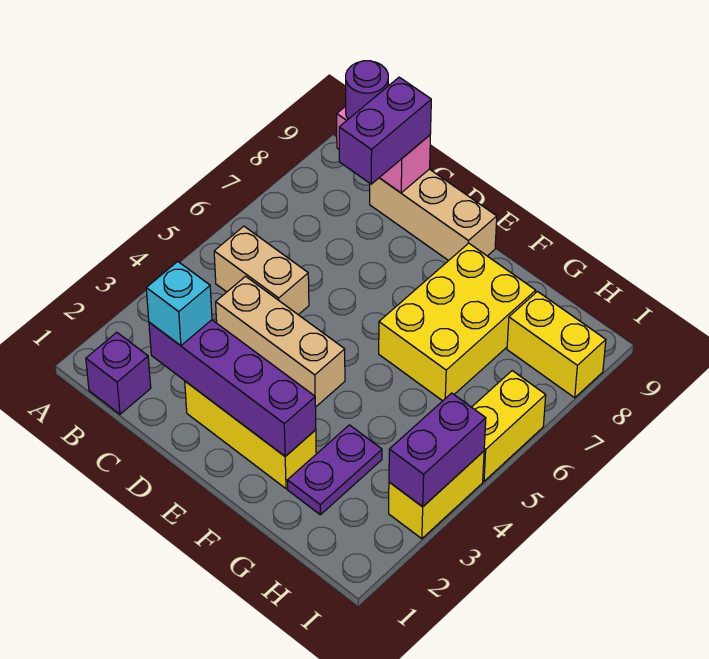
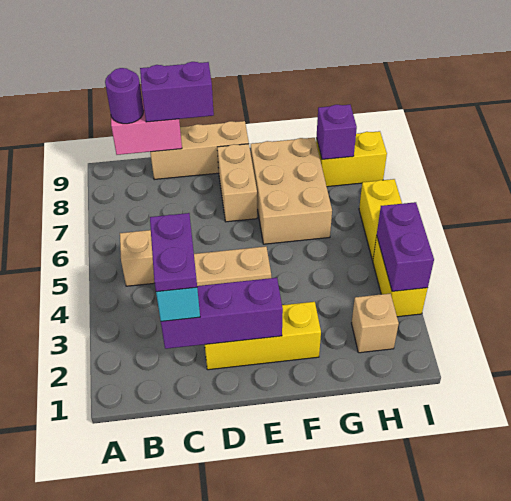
purple 1x1 brick [86,332,151,414] -> purple 1x1 brick moved to [317,105,357,159]
purple 1x4 brick [149,320,316,456] -> purple 1x3 brick [161,278,283,349]
purple 1x2 brick [339,77,431,184] -> purple 1x2 brick turned to [140,62,214,122]
none -> tan 1x2 brick [217,144,257,222]
yellow 2x3 brick [379,243,536,401] -> tan 2x3 brick [251,138,332,244]
purple 1x2 plate [287,425,382,515] -> purple 1x2 plate moved to [150,213,197,292]
none -> tan 1x1 brick [352,294,399,353]

